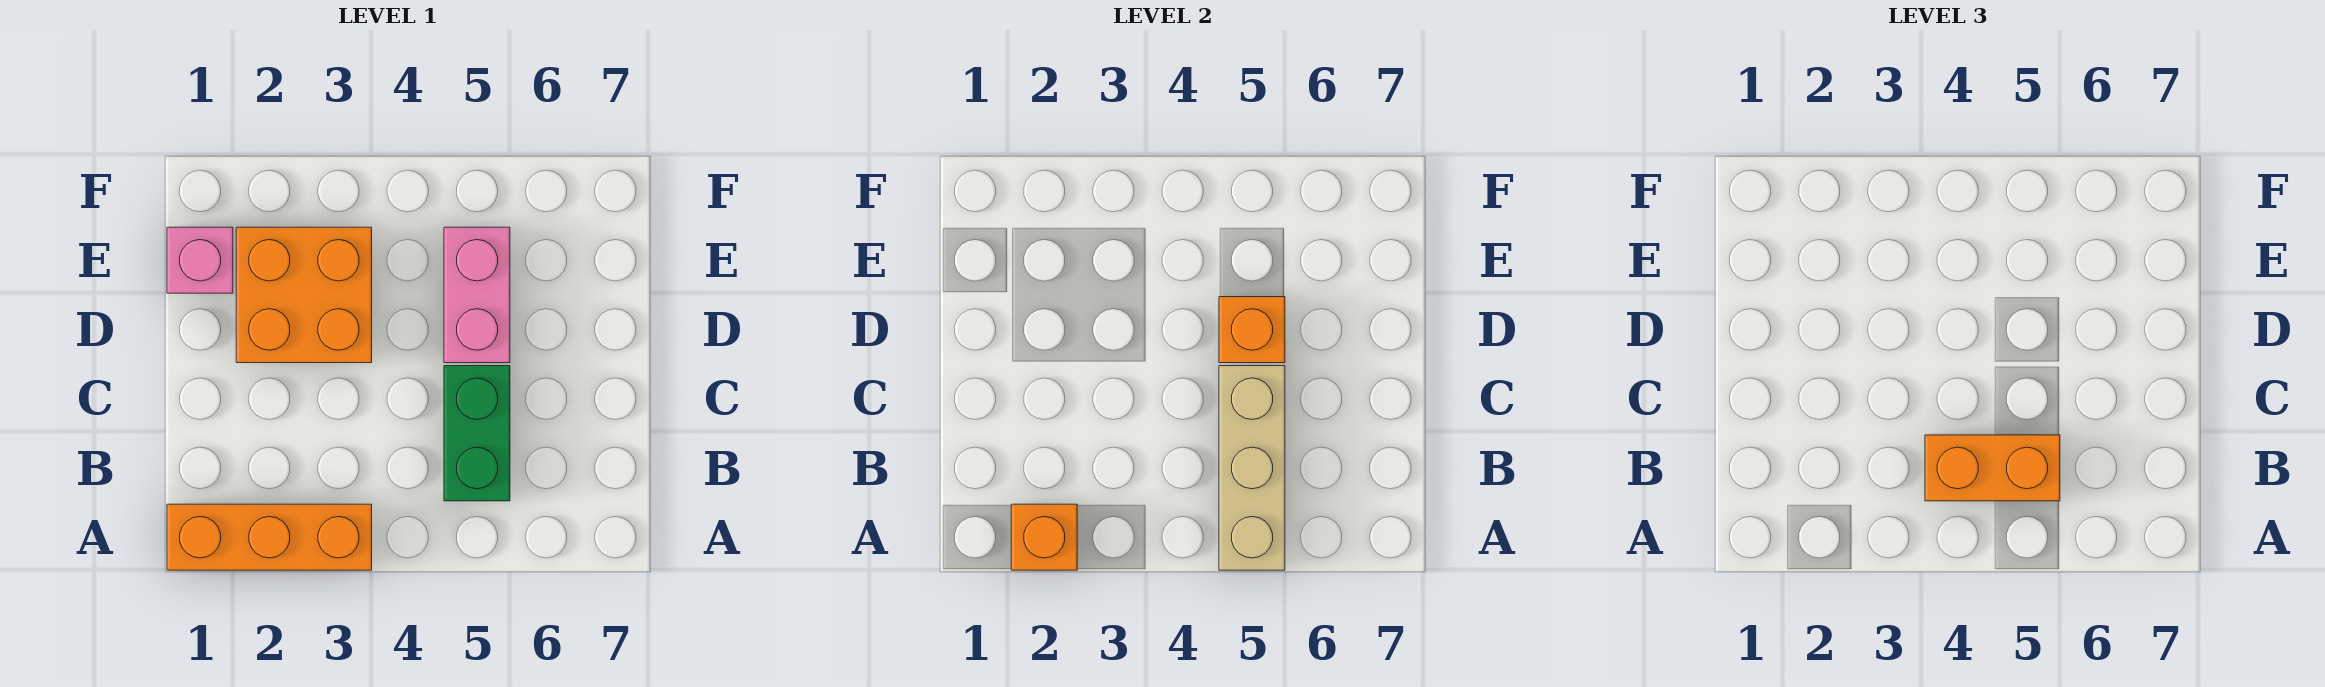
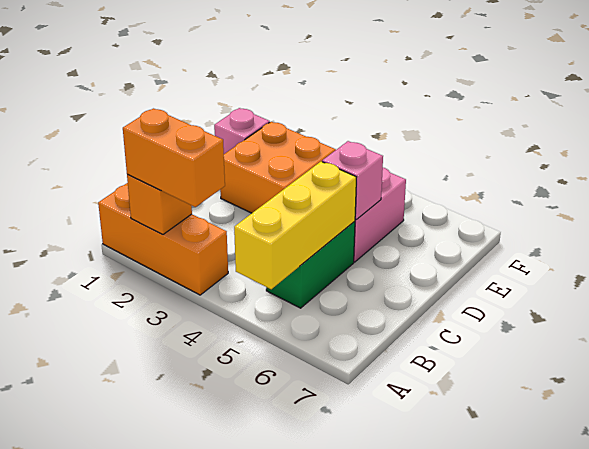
tan 1x3 brick [1219,366,1285,570] -> yellow 1x3 brick [234,161,356,289]
orange 1x2 brick [1925,435,2060,501] -> orange 1x2 brick moved to [123,108,225,207]
orange 1x1 brick [1219,297,1285,363] -> pink 1x1 brick [322,141,383,220]

